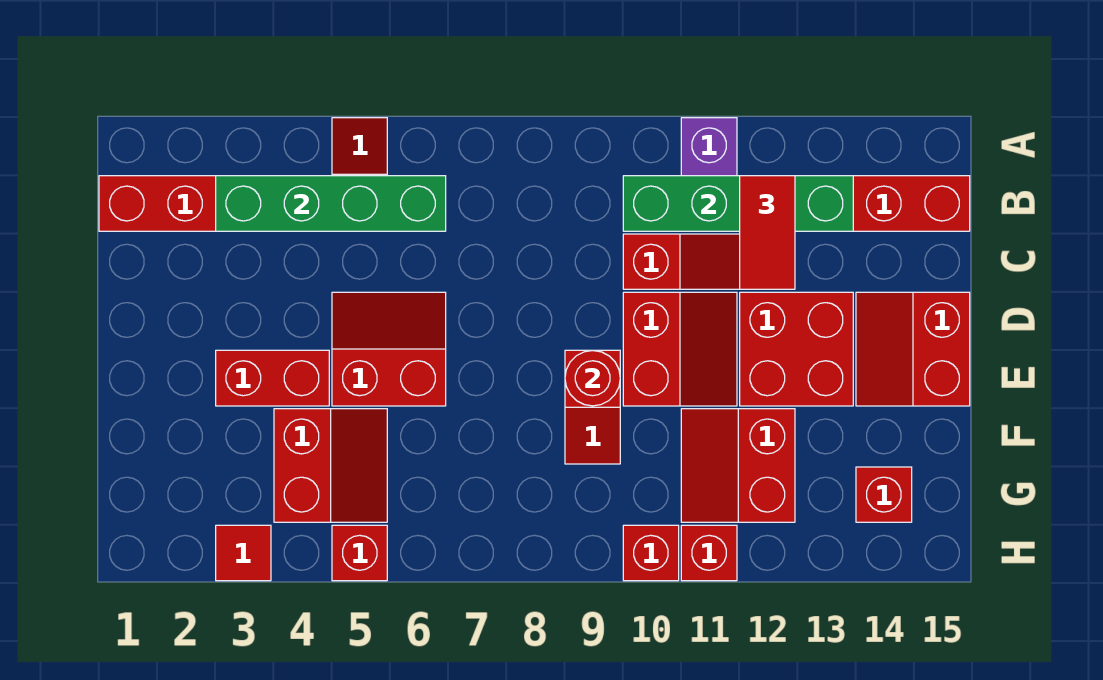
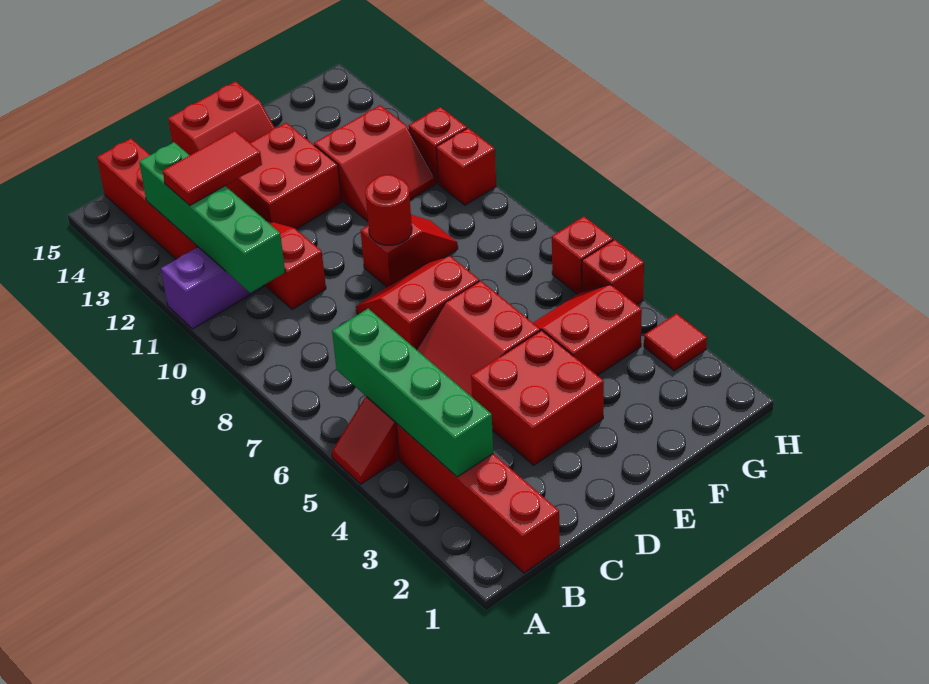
red 2x2 slope [623,292,737,406] -> red 2x2 slope moved to [356,256,479,350]
red 1x2 brick [216,350,329,406] -> red 2x2 brick [471,330,604,465]
red 1x1 brick [856,467,912,522] -> red 1x1 brick moved to [552,217,613,294]

